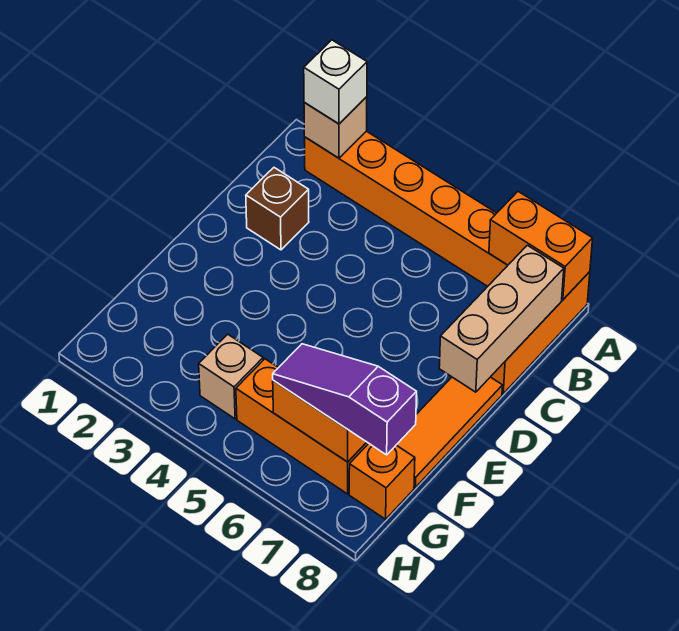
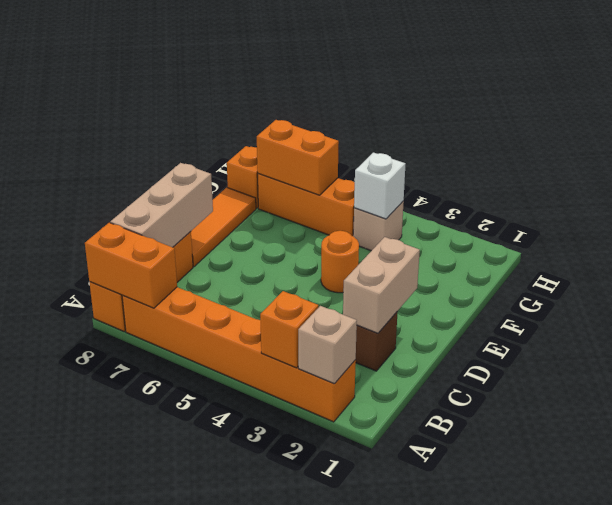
white 1x1 brick [304,40,367,124] -> white 1x1 brick moved to [354,153,405,219]
none -> orange 1x1 brick [260,291,318,368]
none -> tan 1x2 brick [343,237,420,333]
none -> orange 1x1 round brick [321,231,359,293]
purple 1x3 slope [273,344,417,455] -> none

